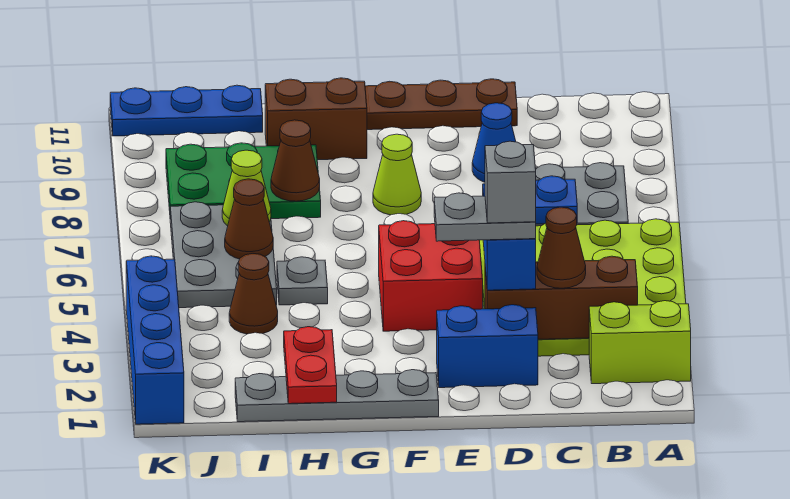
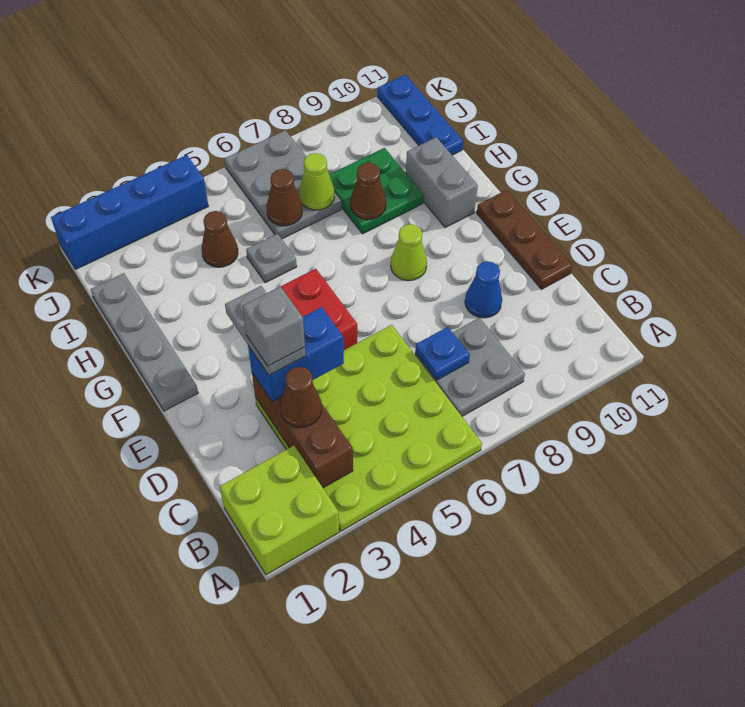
lime 1x2 brick [589,301,691,384] -> lime 2x2 brick [220,446,339,575]
blue 1x2 brick [437,305,538,388] -> none
brown 1x2 brick [265,78,367,160] -> grey 1x2 brick [406,137,478,228]
red 1x2 plate [284,327,337,404] -> none
green 2x3 plate [166,143,321,219] -> green 2x2 plate [329,148,424,234]
grey 2x3 plate [170,202,277,308] -> grey 2x3 plate turned to [224,130,341,239]

